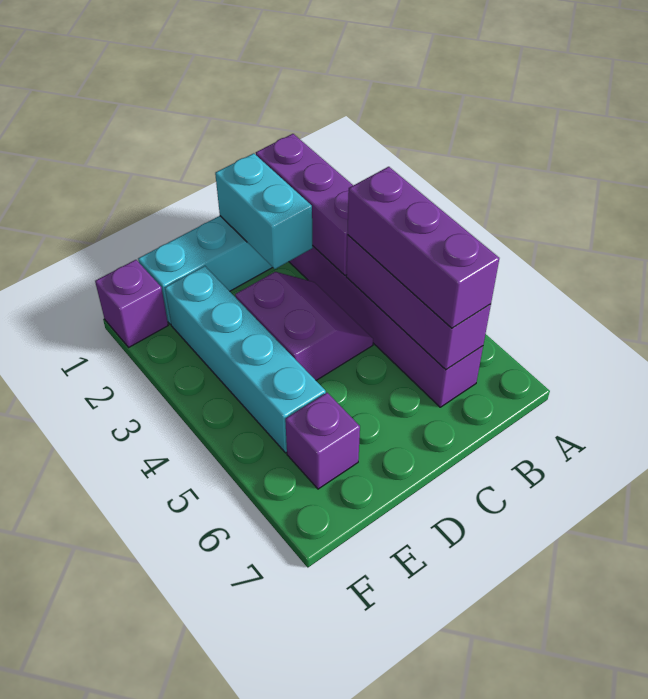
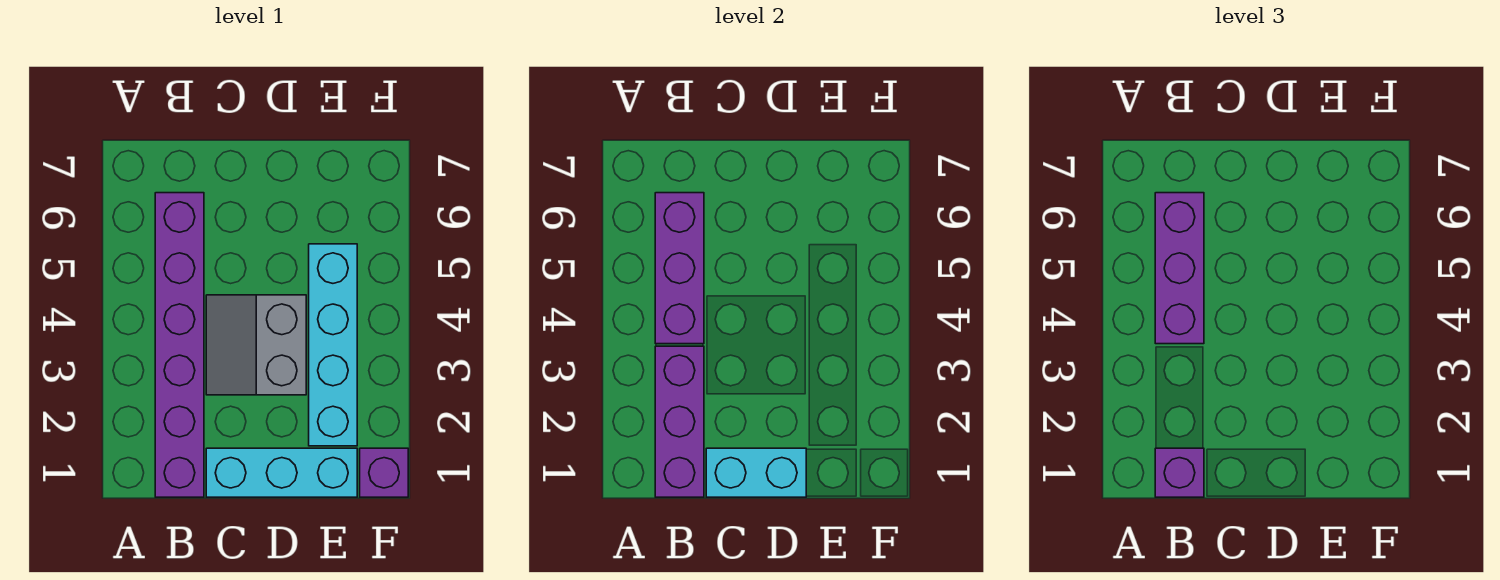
cyan 1x2 brick [215,153,313,269] -> cyan 1x2 brick turned to [706,448,806,497]
purple 2x2 slope [235,272,373,380] -> grey 2x2 slope [206,295,306,395]
purple 1x1 brick [285,393,360,489] -> purple 1x1 brick moved to [1155,448,1204,497]

